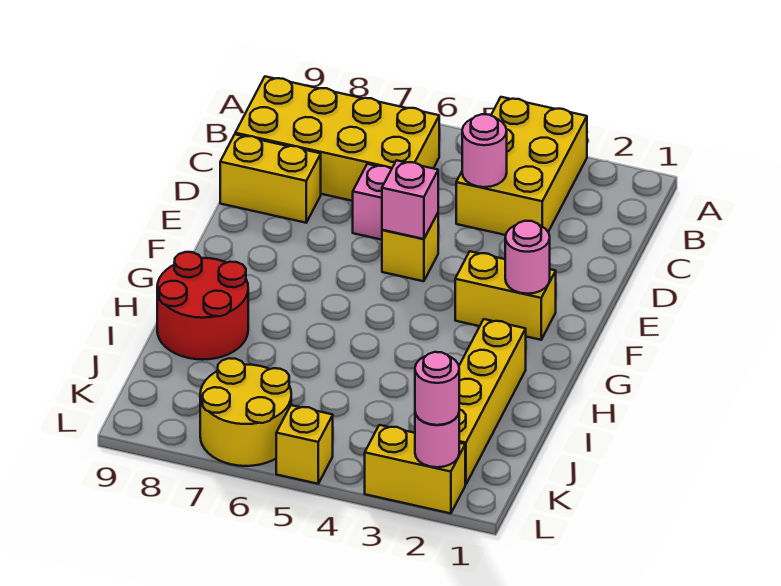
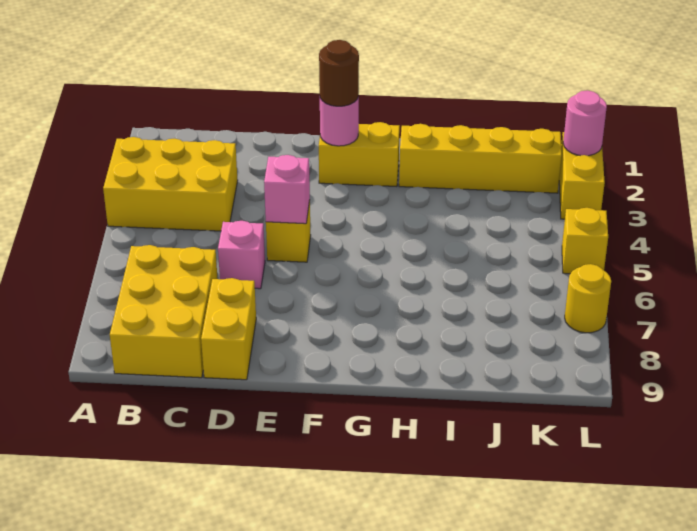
yellow 2x4 brick [235,76,439,201] -> yellow 2x3 brick [110,245,218,378]
pink 1x1 round brick [462,114,507,187] -> none
yellow 1x2 brick [455,251,556,340] -> yellow 1x2 brick turned to [319,122,400,186]
none -> brown 1x1 round brick [319,40,359,106]
red 2x2 round brick [157,252,248,360] -> none
yellow 2x2 round brick [200,358,291,466] -> yellow 1x1 round brick [565,264,611,333]
pink 1x1 round brick [415,352,459,425] -> none

